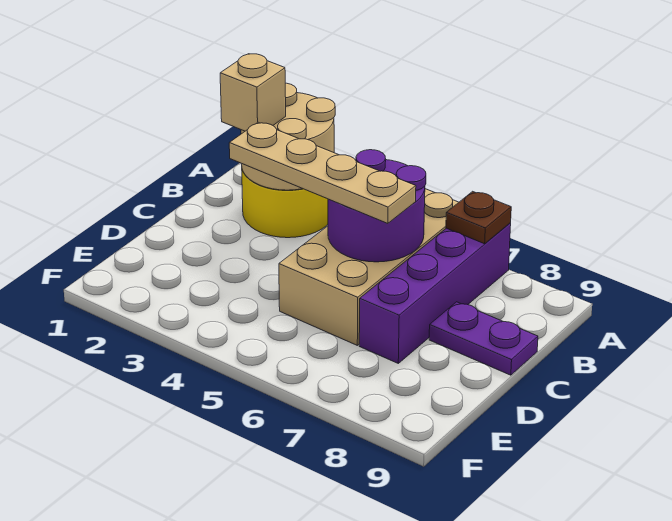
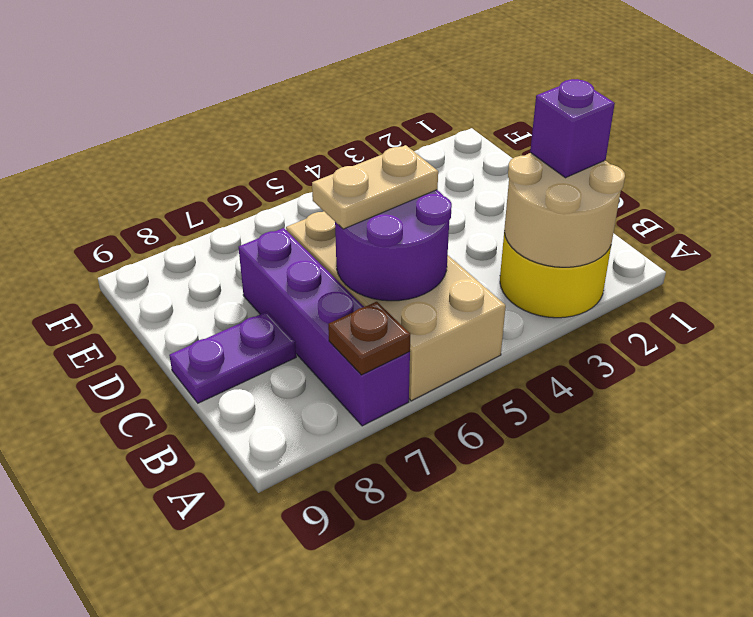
tan 1x1 brick [220,54,286,131] -> purple 1x1 brick [530,79,615,178]
tan 1x4 plate [229,122,416,223] -> tan 1x2 plate [312,145,438,229]

